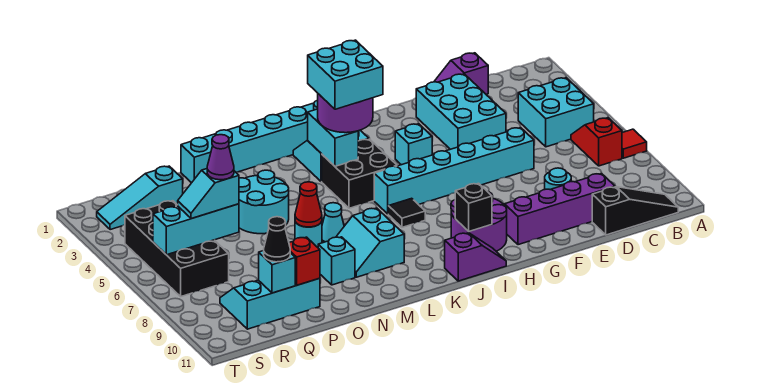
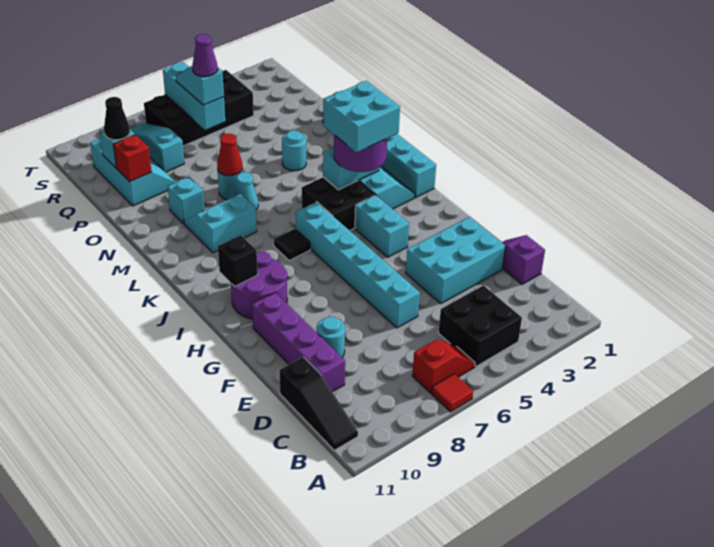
cyan 2x2 brick [518,78,594,147] -> black 2x2 brick [438,285,522,366]
cyan 1x1 brick [395,124,432,165] -> cyan 1x2 brick [355,195,409,257]
purple 1x2 slope [445,233,506,281] -> none
cyan 2x2 round brick [239,170,289,234] -> cyan 1x1 round brick [282,130,306,171]
cyan 1x3 slope [97,166,183,230] -> cyan 1x3 slope moved to [130,123,184,172]

